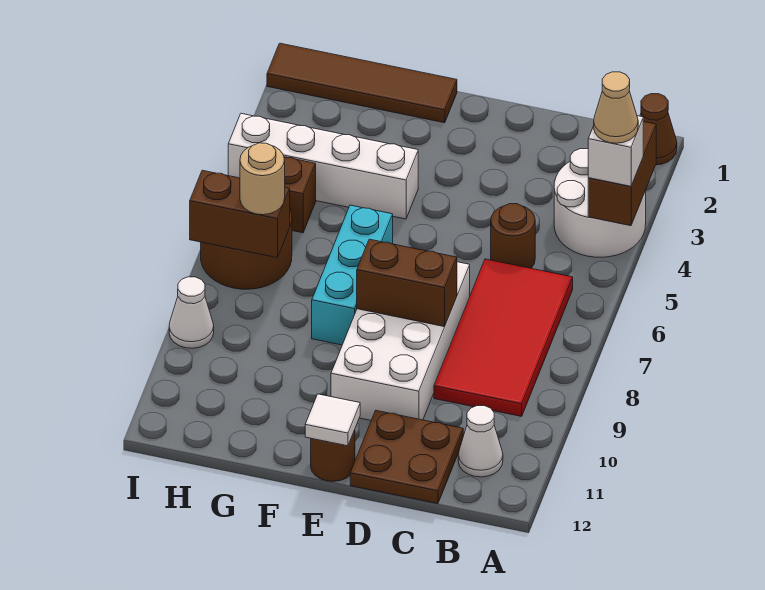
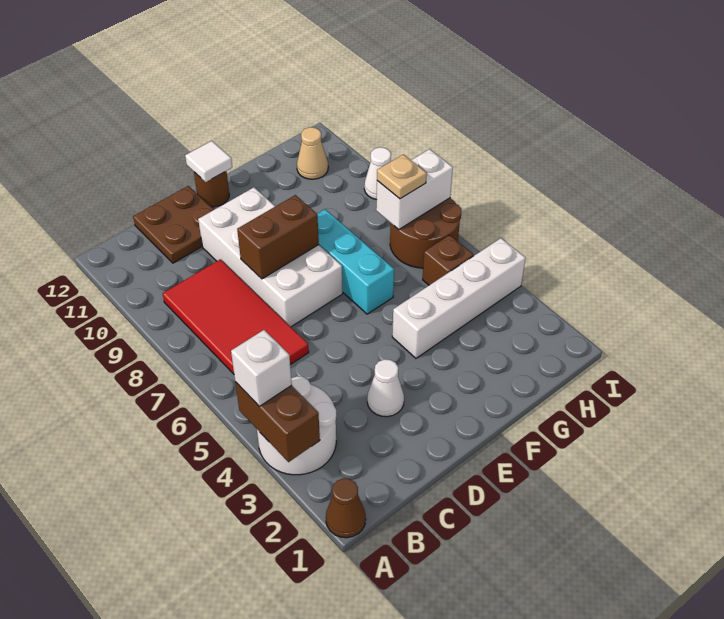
tan 1x1 cone [594,72,638,143] -> tan 1x1 cone moved to [297,127,328,179]
white 1x1 cone [458,406,503,477] -> white 1x1 cone moved to [367,359,404,417]
brown 1x1 round brick [491,204,535,268] -> none
brown 1x4 tile [267,43,457,123] -> none
brown 1x2 brick [190,170,290,258] -> white 1x2 brick [376,149,453,230]
tan 1x1 round brick [240,143,285,215] -> tan 1x1 plate [377,154,427,199]

